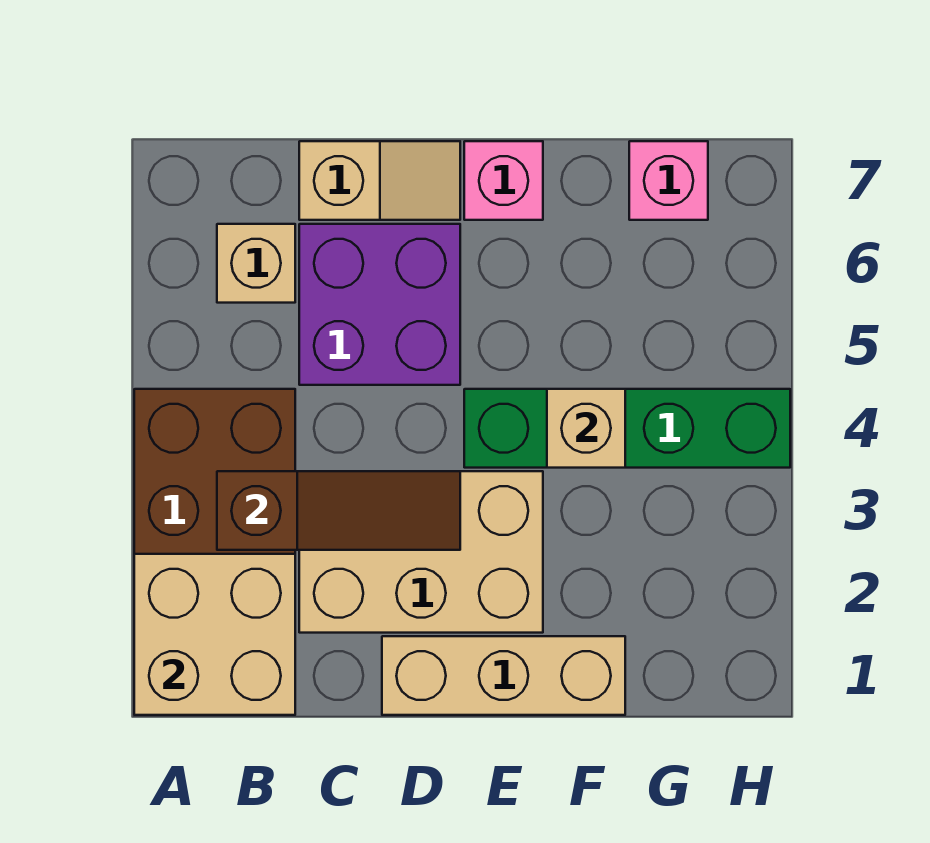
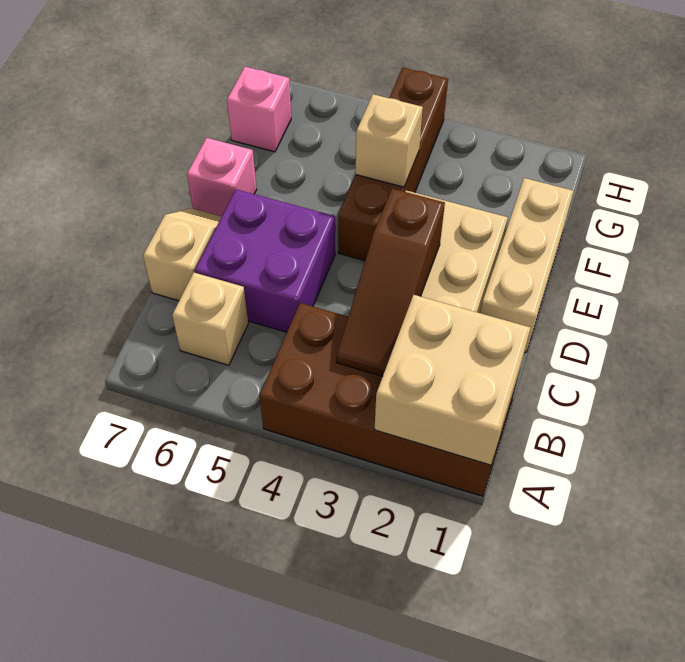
brown 1x3 slope [217,471,460,550] -> brown 1x3 slope turned to [336,189,445,376]
green 1x4 brick [464,389,790,468] -> brown 1x4 brick [338,68,448,261]

